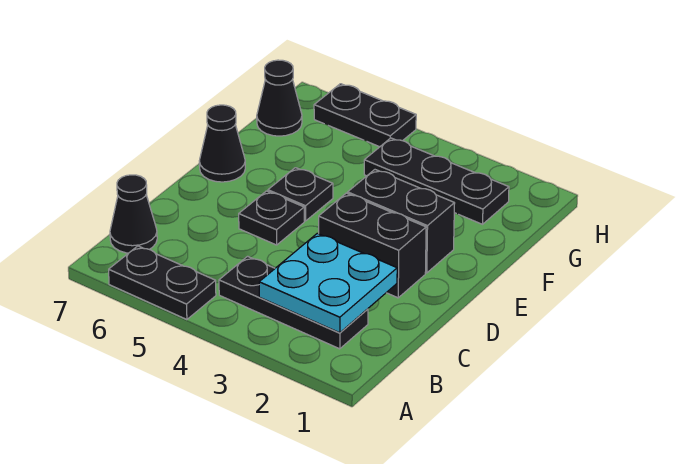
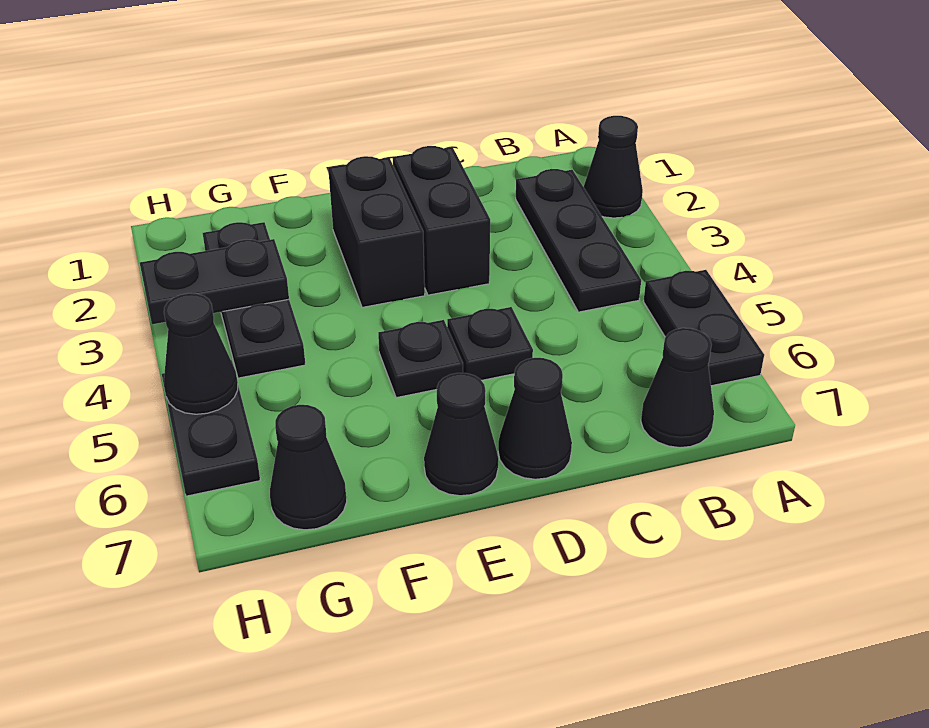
none -> black 1x1 cone [584,116,643,218]
cyan 2x2 plate [259,233,397,333] -> none
none -> black 1x1 cone [498,358,572,479]
none -> black 1x2 plate [140,239,289,324]
none -> black 1x1 cone [164,293,238,414]

